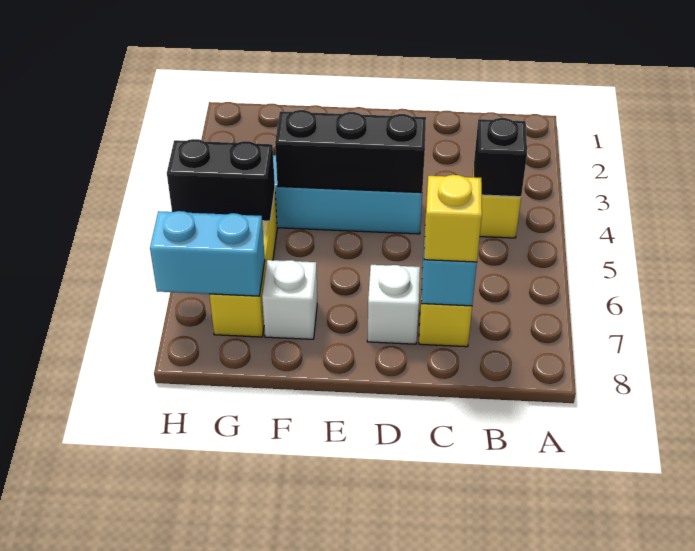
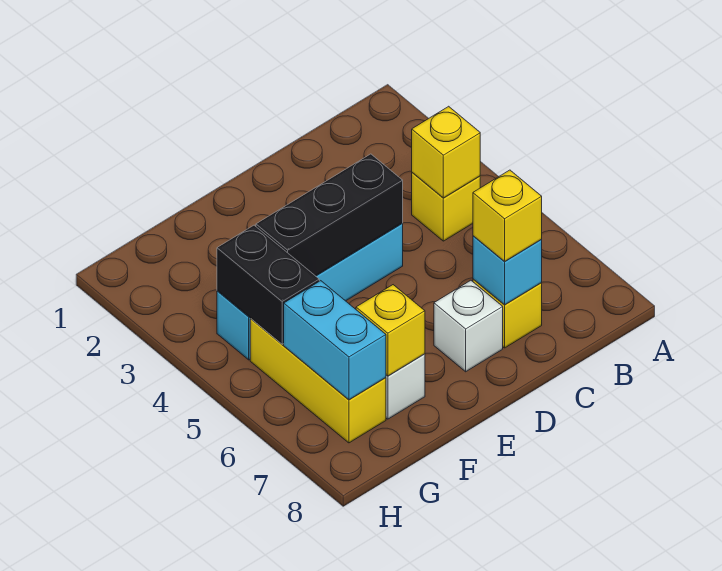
black 1x1 brick [474,118,527,197] -> yellow 1x1 brick [412,106,480,198]
none -> yellow 1x1 brick [356,285,425,376]
black 1x2 brick [167,139,275,221] -> black 1x2 brick turned to [217,225,319,344]
cyan 1x2 brick [150,211,265,296] -> cyan 1x2 brick turned to [284,281,386,400]

